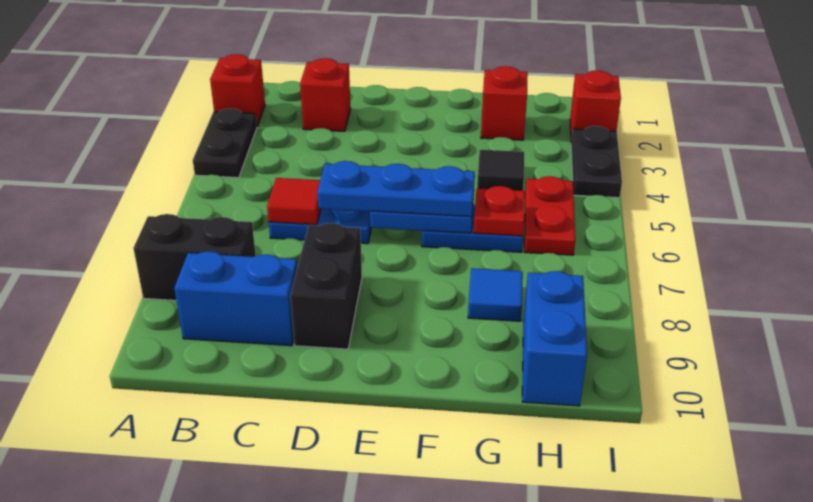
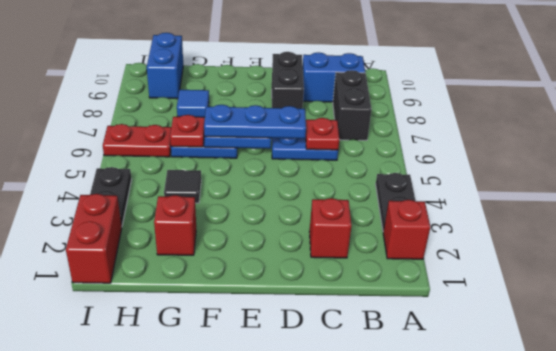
black 1x2 brick [133,214,256,300] -> black 1x2 brick turned to [333,70,372,140]
red 1x1 tile [267,178,321,225] -> red 1x1 plate [306,118,339,150]
red 1x2 plate [524,176,576,255] -> red 1x2 plate turned to [103,124,171,157]
red 1x1 brick [570,71,621,141] -> red 1x2 brick [66,194,122,283]

